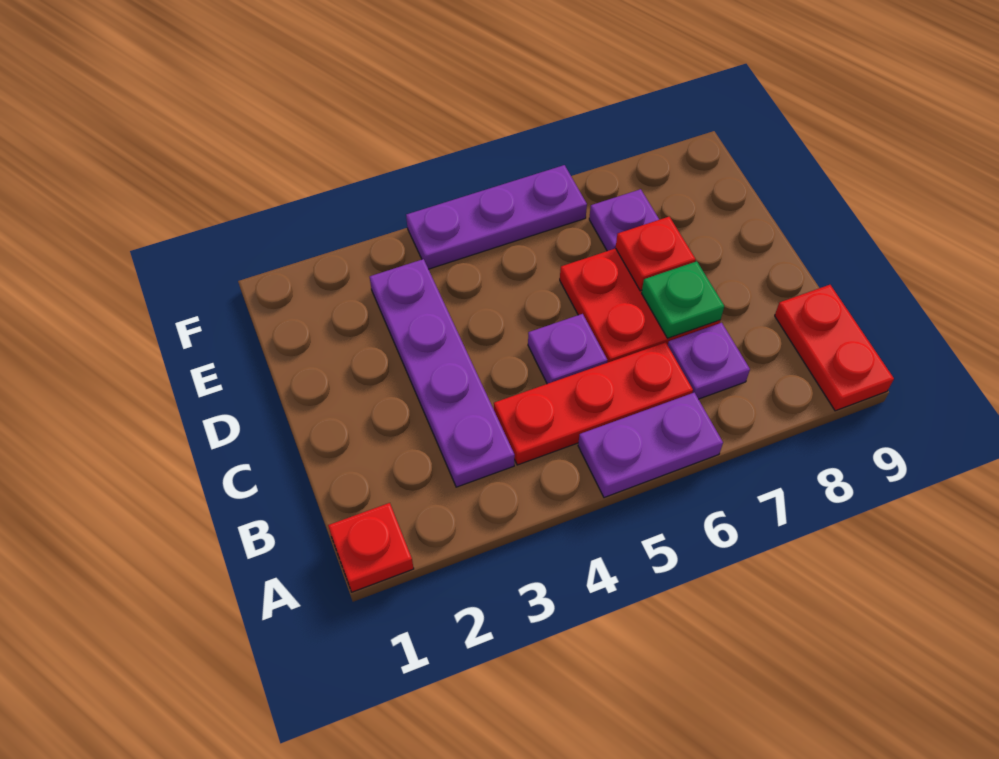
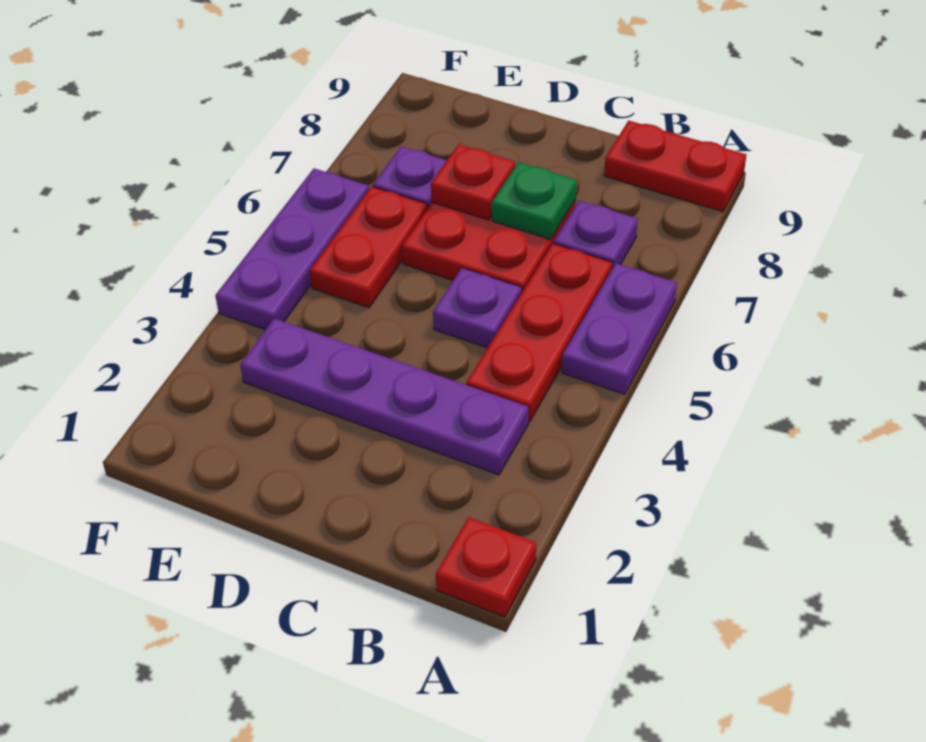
none -> red 1x2 plate [310,186,428,308]

